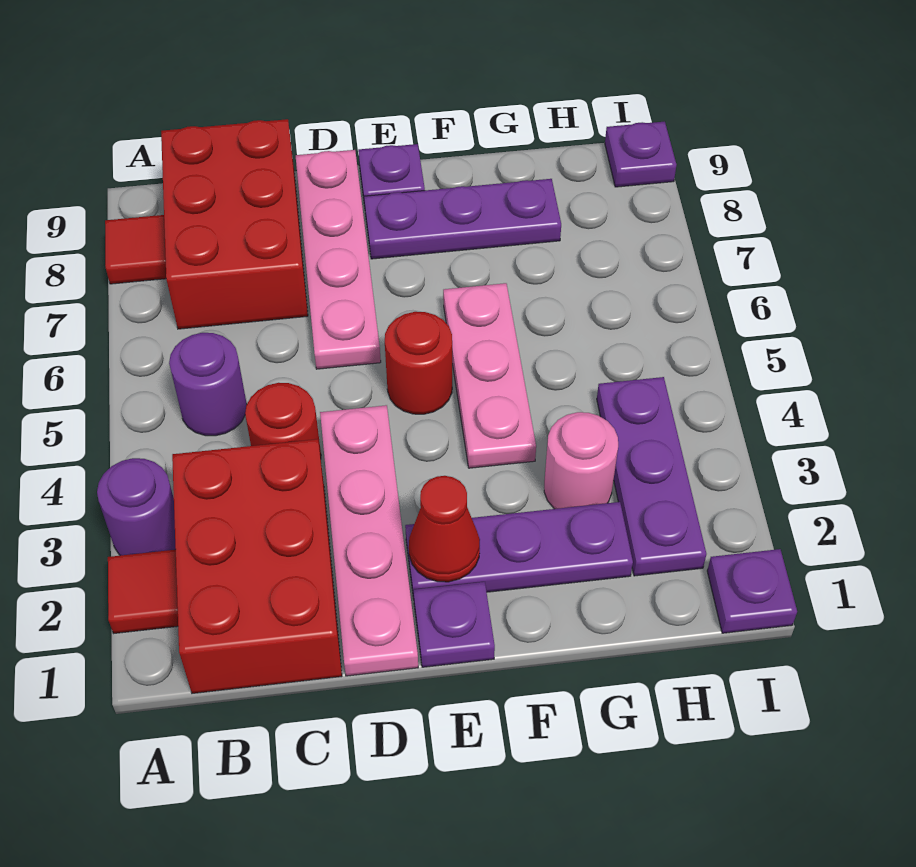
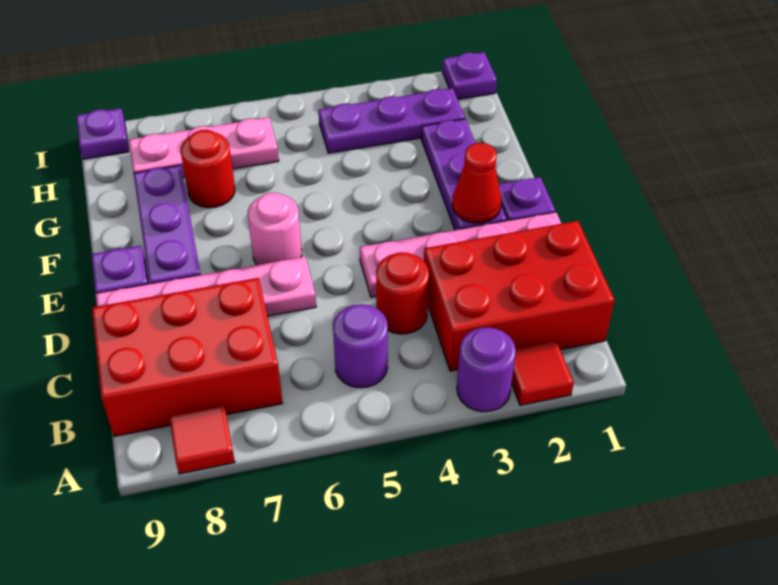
red 1x1 round brick [385,312,452,414] -> red 1x1 round brick moved to [181,130,235,208]
pink 1x3 plate [443,283,536,468] -> pink 1x3 plate moved to [129,117,279,177]
pink 1x1 round brick [544,412,618,509] -> pink 1x1 round brick moved to [248,193,302,265]

